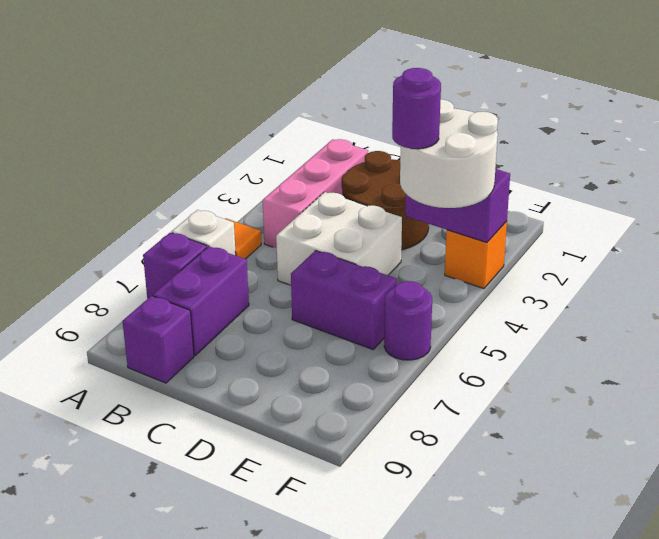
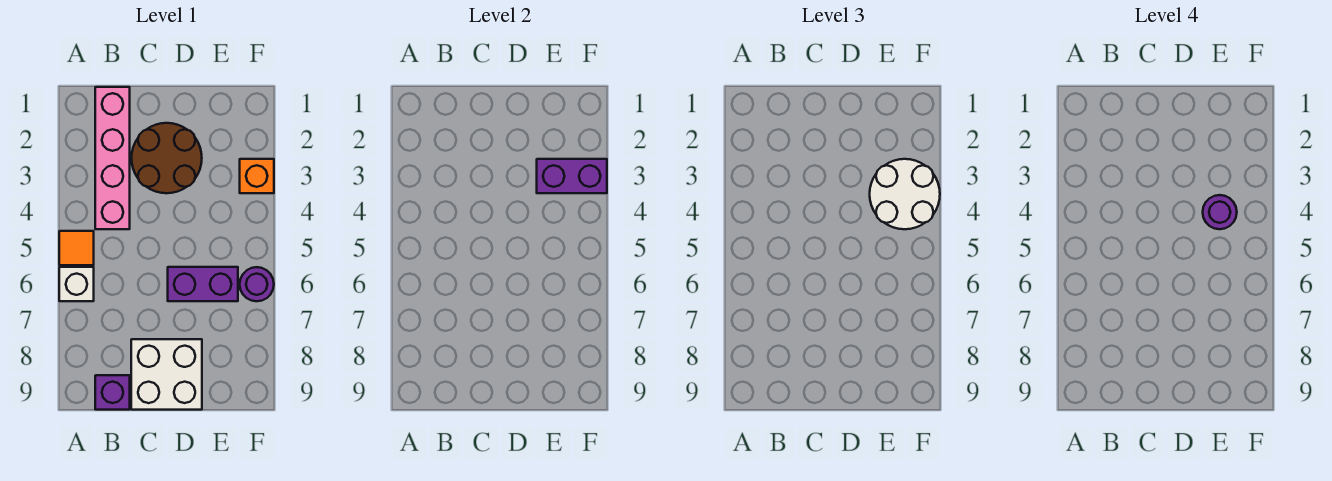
purple 1x1 brick [143,233,207,299] -> none
pink 1x3 brick [263,139,368,248] -> pink 1x4 brick [95,87,130,229]
purple 1x2 brick [153,246,249,355] -> none
white 2x2 brick [276,192,402,285] -> white 2x2 brick moved to [131,339,202,410]

